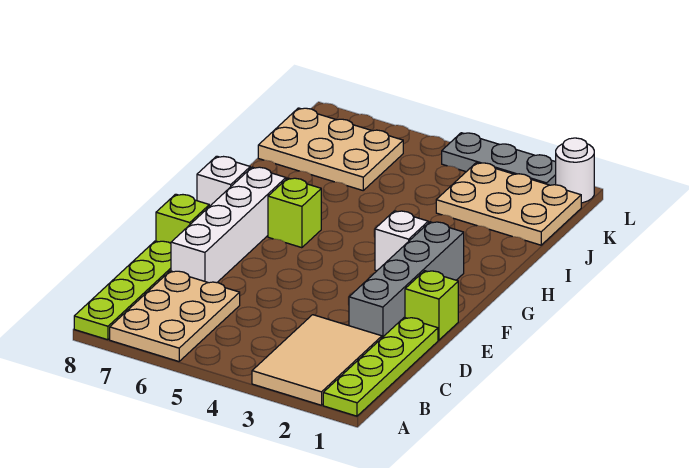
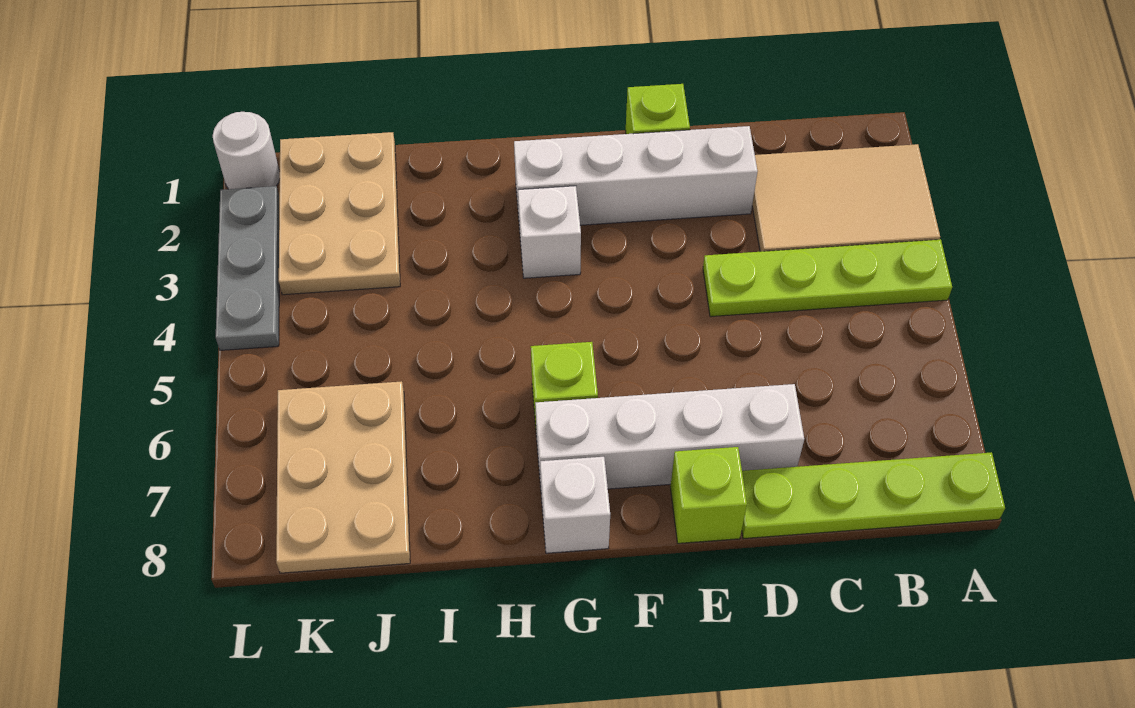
lime 1x4 plate [323,318,438,416] -> lime 1x4 plate moved to [703,239,952,317]
tan 2x3 plate [110,271,240,361] -> none
grey 1x4 brick [349,222,464,337] -> white 1x4 brick [514,126,758,229]

